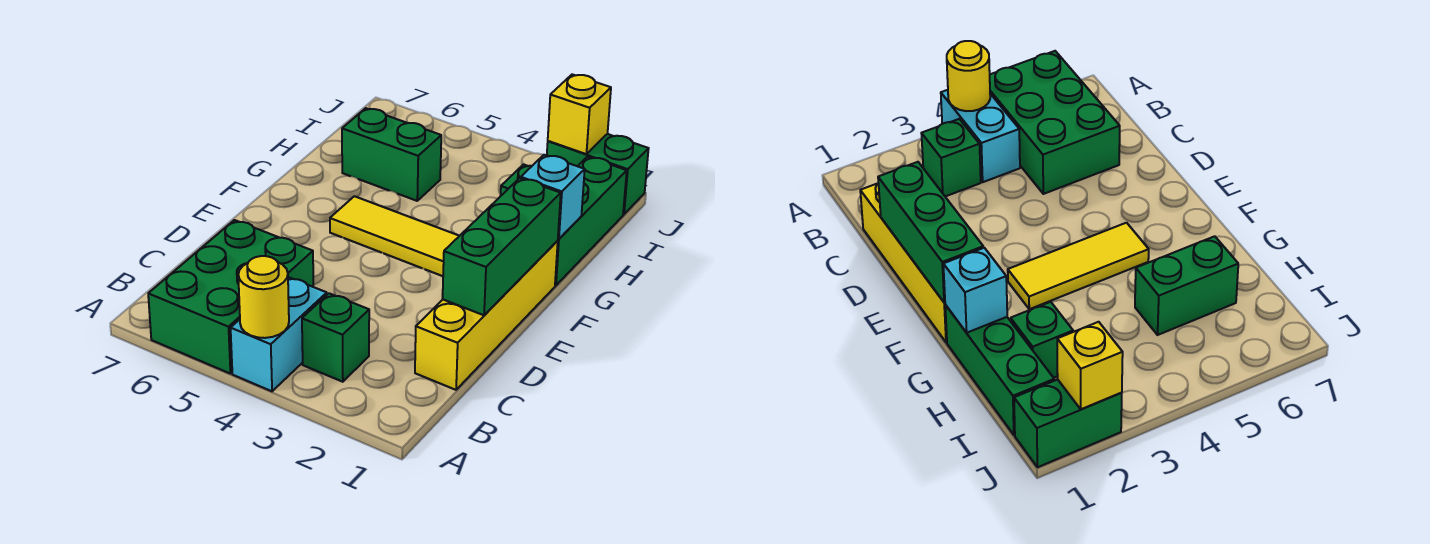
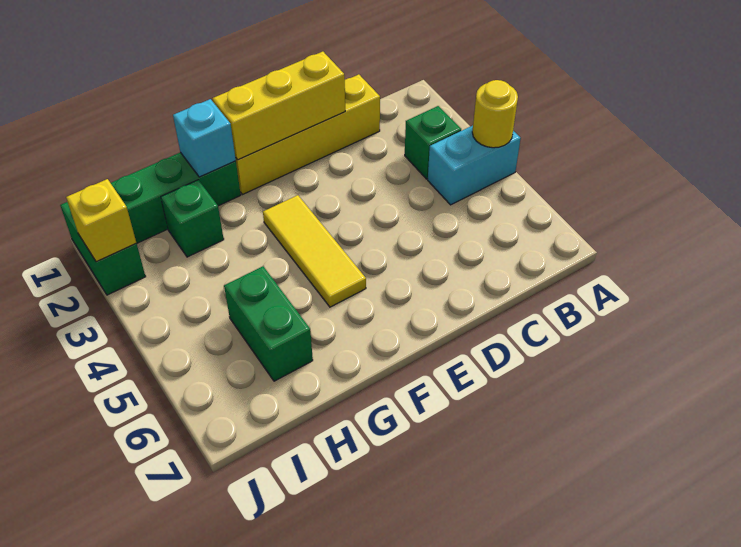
green 2x3 brick [148,220,313,373] -> none
green 1x3 brick [443,178,561,315] -> yellow 1x3 brick [213,52,345,160]

